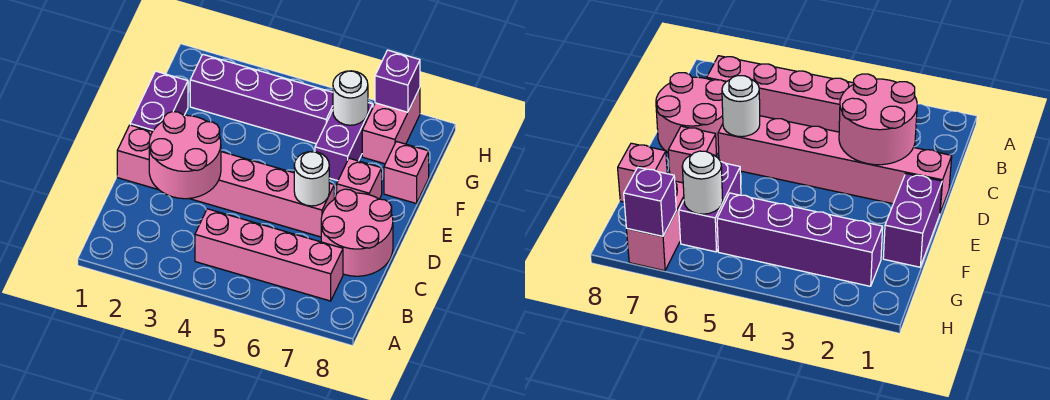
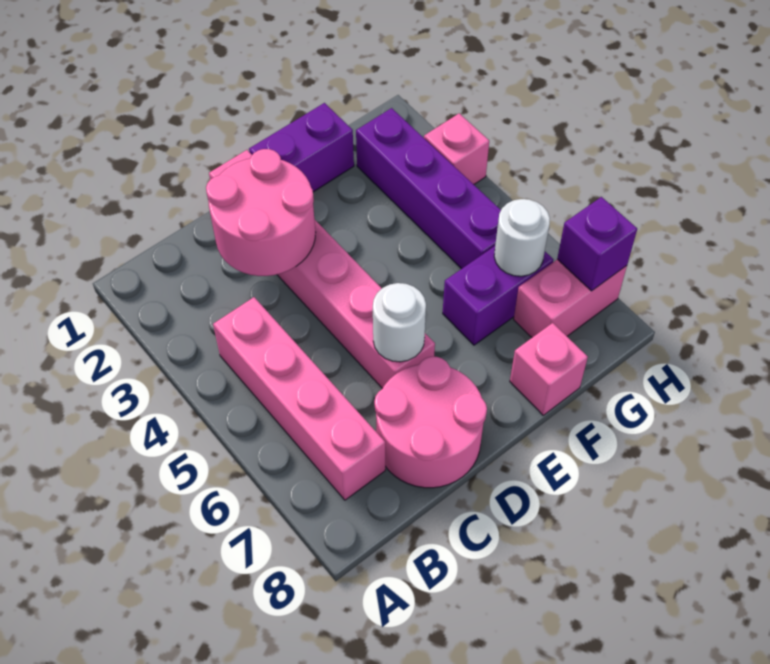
pink 1x1 brick [337,158,382,199] -> pink 1x1 brick moved to [424,113,489,184]

